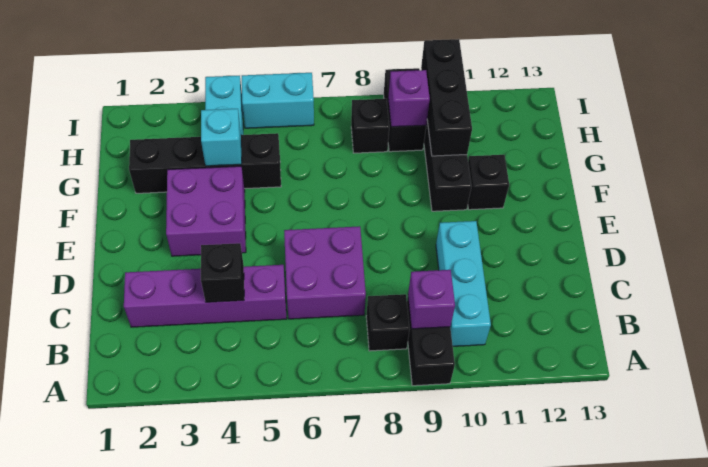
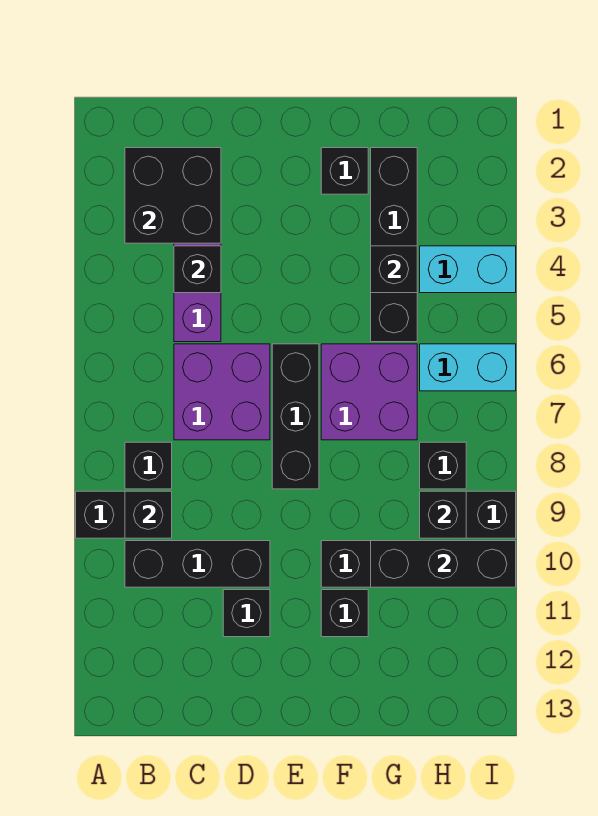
none -> black 2x2 brick [125,148,221,243]
purple 1x1 brick [408,270,455,329] -> black 1x1 brick [125,491,172,538]
cyan 1x3 brick [436,221,491,346] -> black 1x3 brick [125,541,270,587]
none -> black 1x1 brick [223,590,270,637]
purple 2x2 brick [166,166,246,256] -> purple 2x2 brick moved to [321,344,417,440]
none -> black 1x3 brick [272,344,319,489]
none -> black 1x1 brick [321,148,368,194]
cyan 1x1 brick [201,109,242,166] -> black 1x1 brick [371,246,417,293]
purple 1x1 brick [388,70,430,127] -> black 1x1 brick [420,491,466,538]
cyan 1x2 brick [242,73,314,128] -> cyan 1x2 brick turned to [420,344,516,391]

